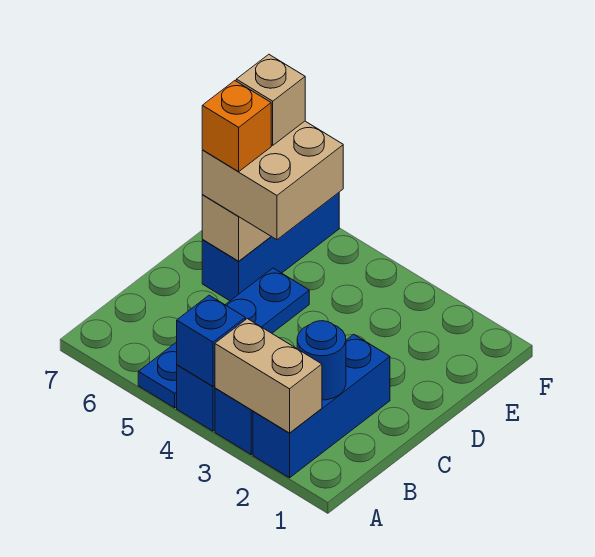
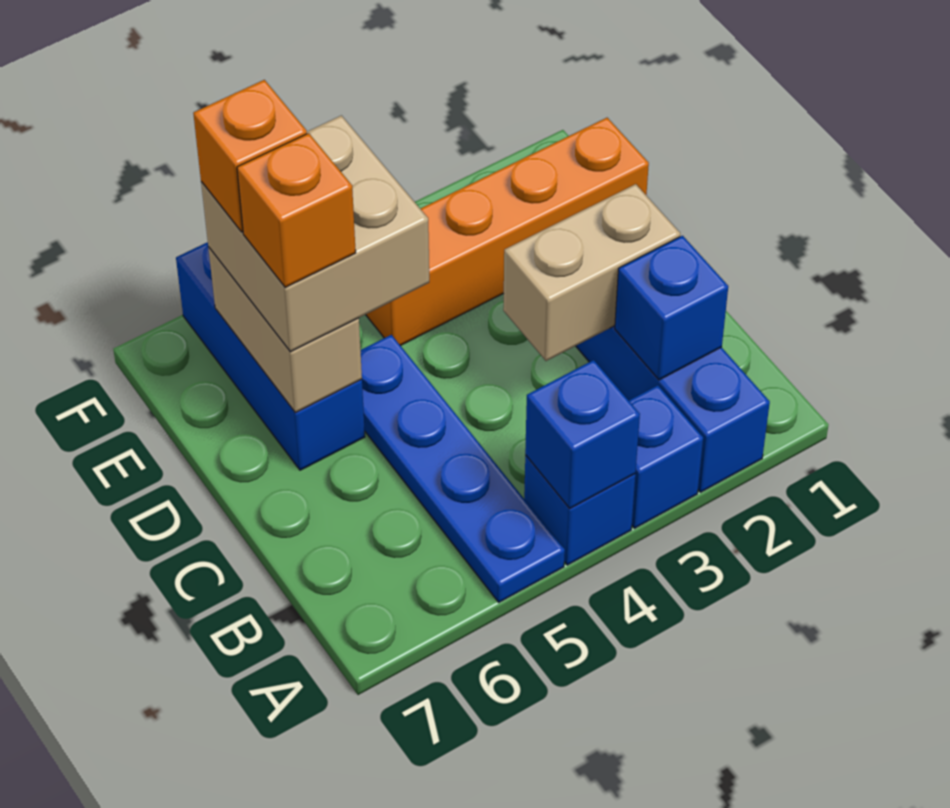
tan 1x2 brick [215,319,322,433] -> tan 1x2 brick moved to [503,184,680,361]
blue 1x1 round brick [297,321,346,400] -> blue 1x1 brick [615,236,728,380]
none -> orange 1x4 brick [366,118,649,346]
tan 1x1 brick [236,54,305,145] -> orange 1x1 brick [193,80,307,232]

